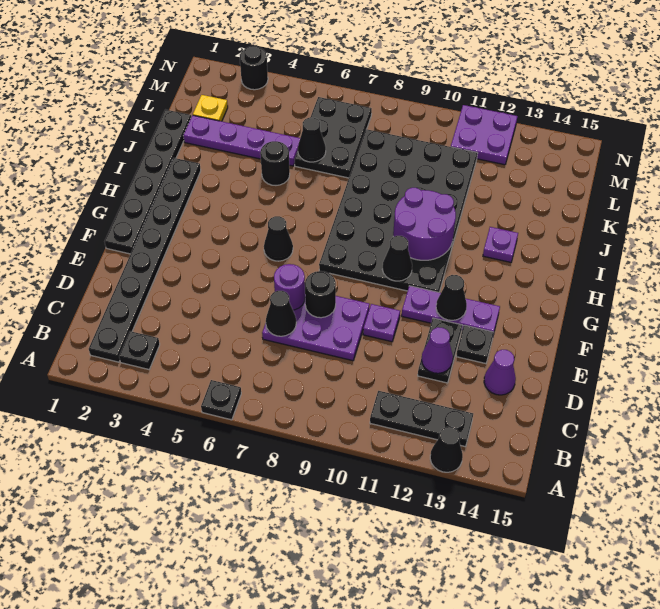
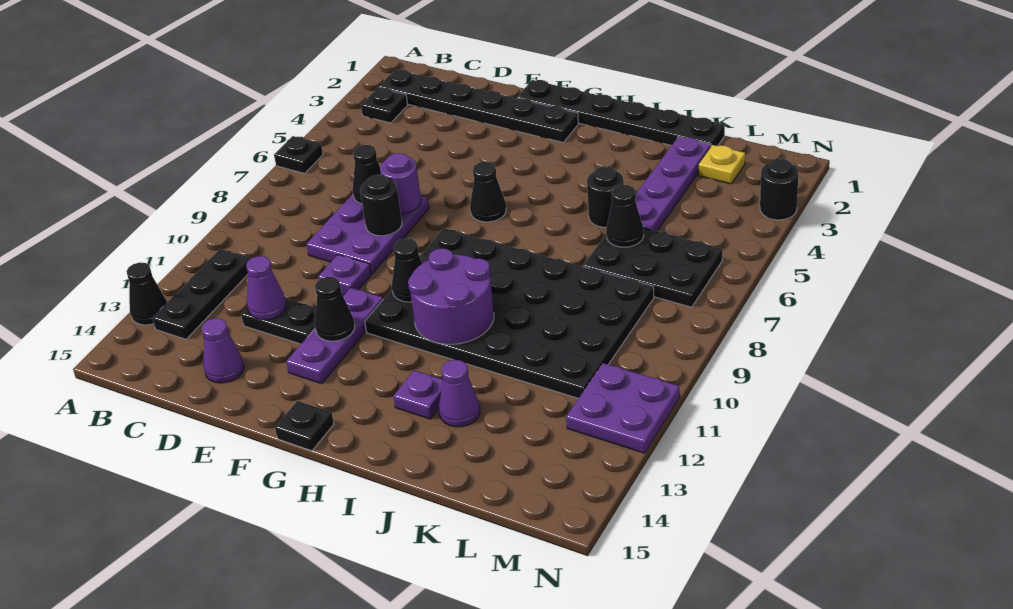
black 1x8 plate [89,158,201,362] -> black 1x6 plate [379,69,578,142]
black 1x1 plate [456,325,494,364] -> black 1x1 plate moved to [275,401,334,451]
none -> purple 1x1 cone [439,360,480,427]

